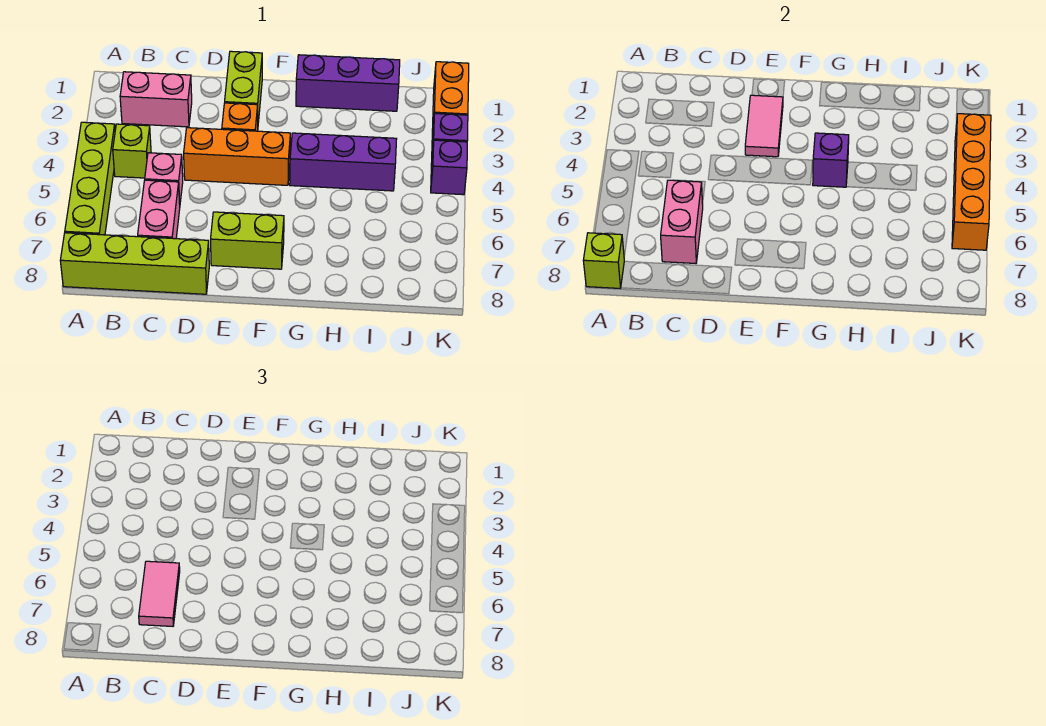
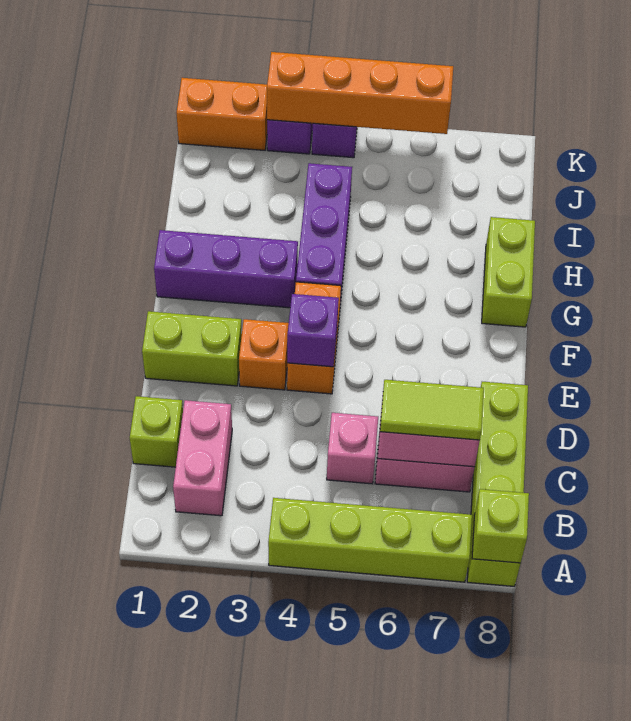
lime 1x1 brick [113,124,151,178] -> lime 1x1 brick moved to [130,396,183,467]
pink 1x2 tile [139,561,180,626] -> lime 1x2 tile [380,380,484,440]
orange 1x3 brick [184,128,290,185] -> orange 1x2 brick [287,282,341,394]
pink 1x2 tile [745,95,783,157] -> none
lime 1x2 brick [211,212,284,269] -> lime 1x2 brick moved to [482,217,535,327]
purple 1x3 brick [296,55,400,111] -> purple 1x3 brick turned to [154,230,298,308]
purple 1x1 brick [813,133,849,187] -> purple 1x1 brick moved to [287,294,339,367]

